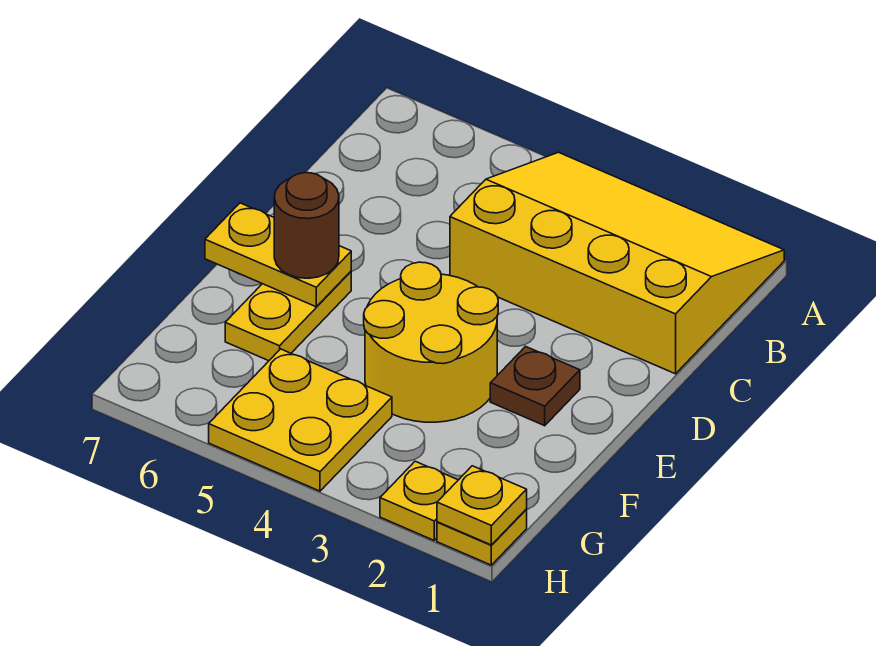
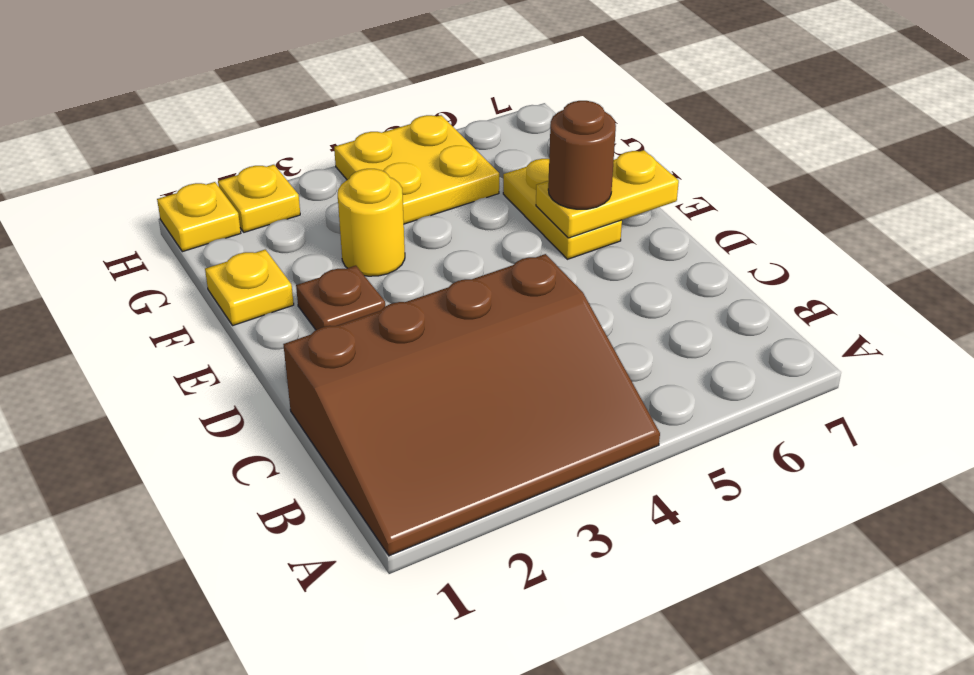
yellow 3x4 slope [450,152,784,374] -> brown 3x4 slope [283,254,660,556]
yellow 2x2 round brick [364,262,498,422] -> yellow 1x1 round brick [338,169,405,276]
yellow 1x1 plate [437,466,527,545] -> yellow 1x1 plate moved to [205,250,294,325]

